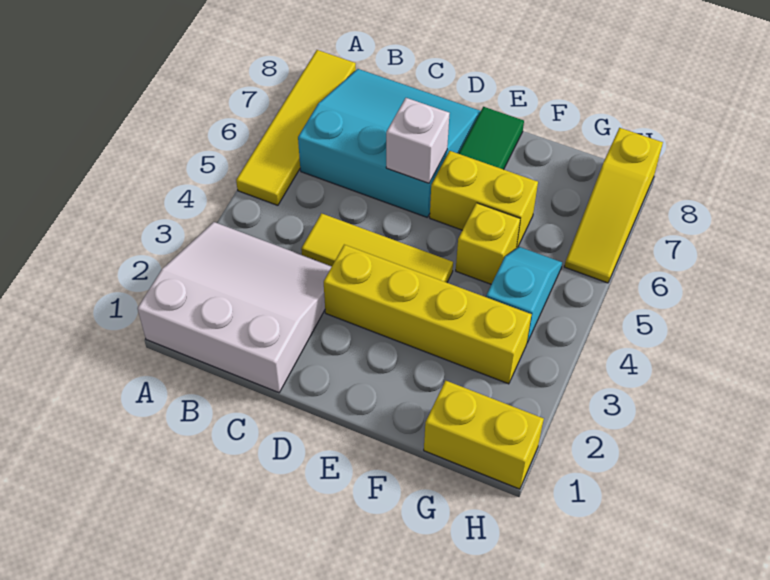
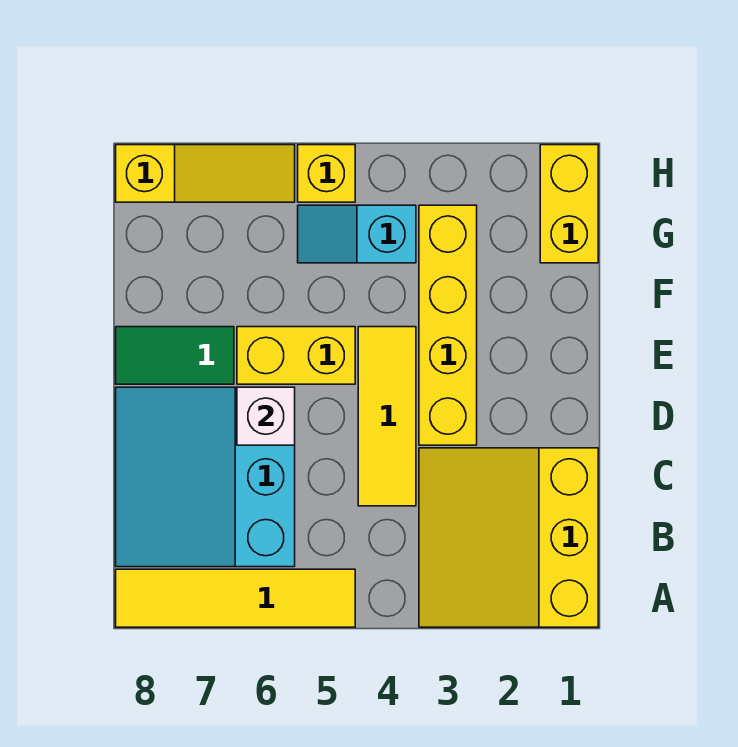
white 3x3 slope [137,222,332,393] -> yellow 3x3 slope [419,448,598,627]
yellow 1x2 brick [430,151,538,248] -> yellow 1x2 brick turned to [237,327,355,384]
yellow 1x1 brick [456,203,520,284] -> yellow 1x1 brick moved to [298,145,355,202]

